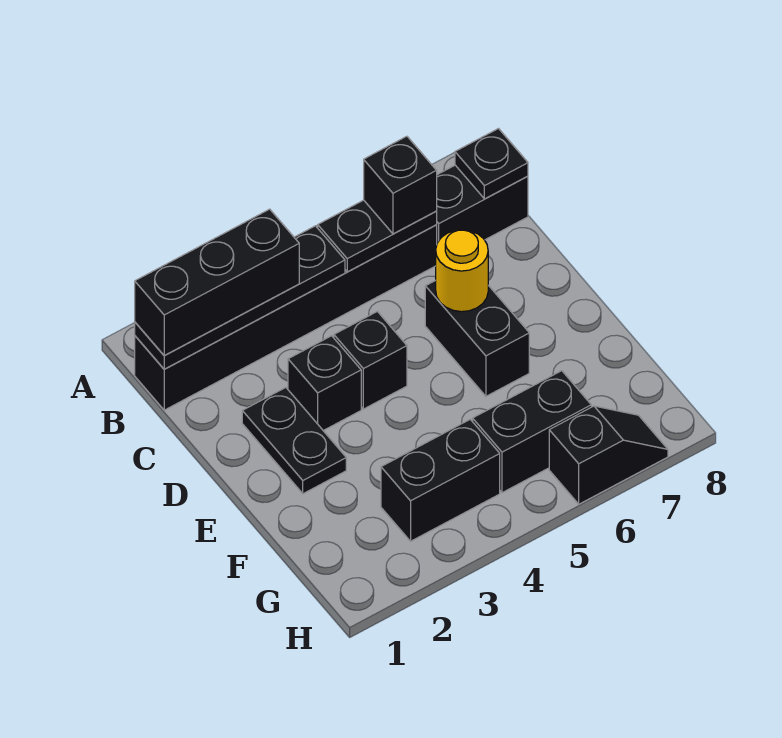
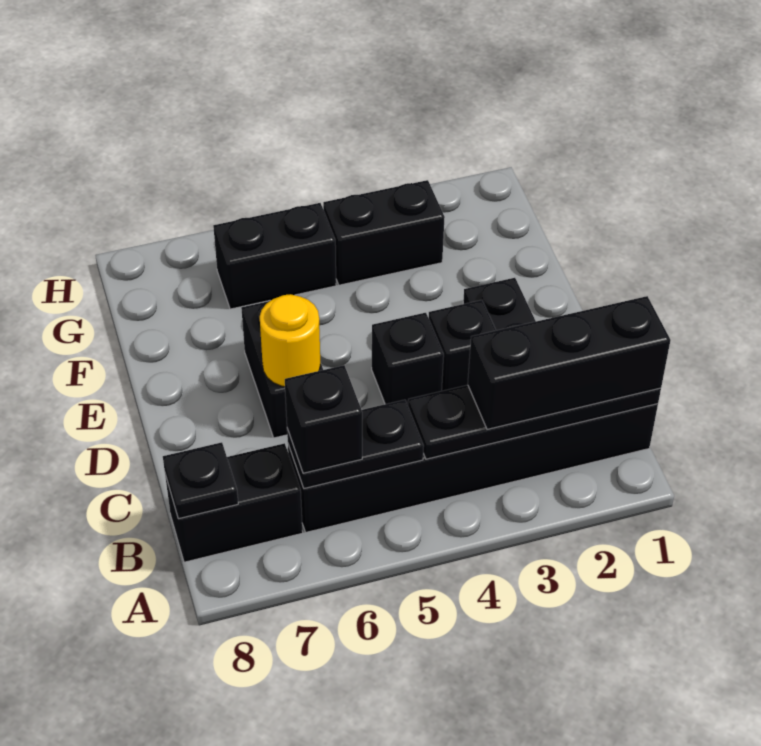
black 1x2 slope [549,406,668,504] -> none

